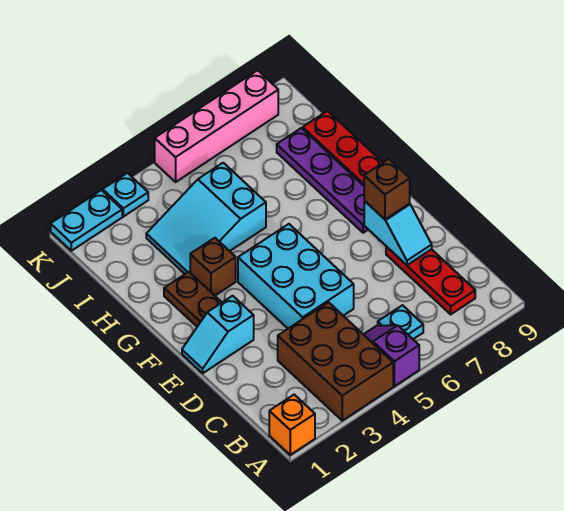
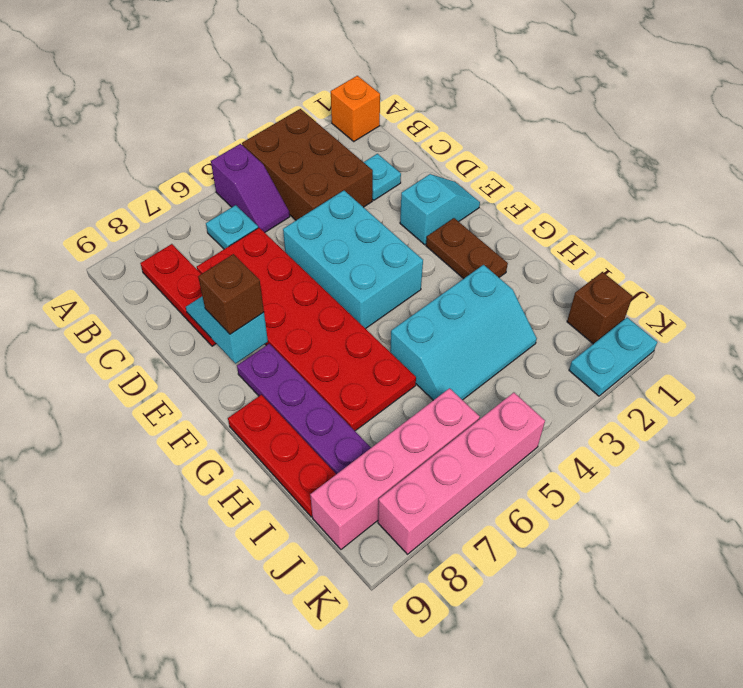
none -> red 2x6 plate [197,228,416,431]
brown 1x1 brick [190,238,236,295] -> brown 1x1 brick moved to [567,272,632,344]
cyan 2x3 slope [146,163,266,274] -> cyan 2x3 slope turned to [390,265,537,400]
none -> pink 1x4 brick [310,388,480,549]
cyan 1x1 plate [103,173,148,217] -> cyan 1x1 plate moved to [364,154,401,200]

